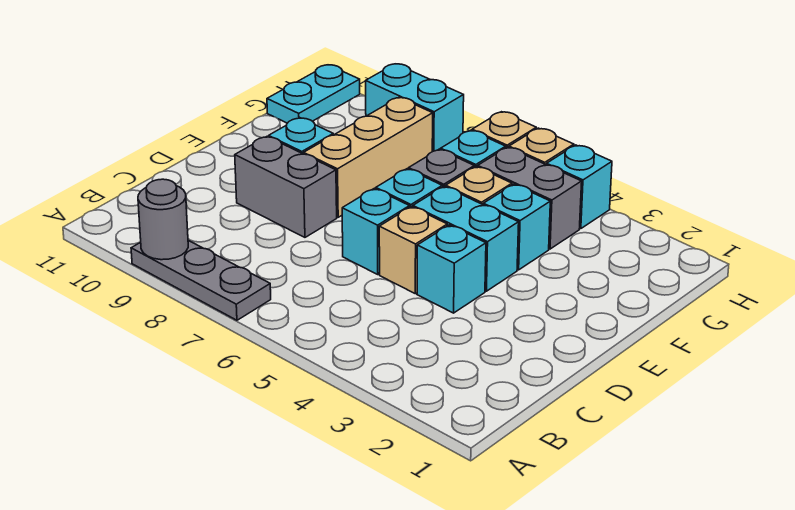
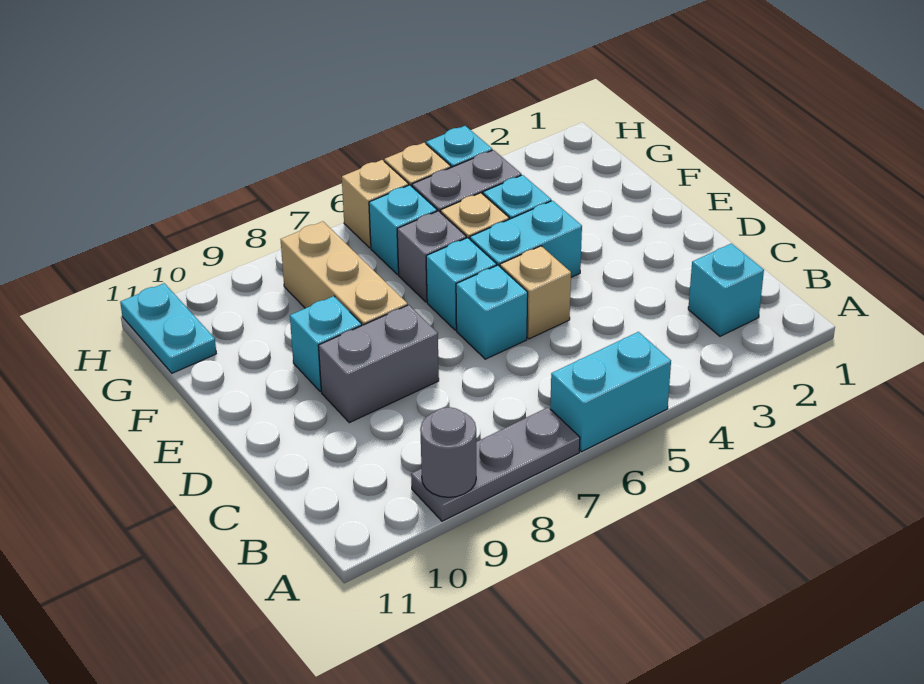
cyan 1x1 brick [417,225,486,313] -> cyan 1x1 brick moved to [688,243,764,336]
cyan 1x2 brick [366,64,464,152] -> cyan 1x2 brick moved to [550,332,671,452]

